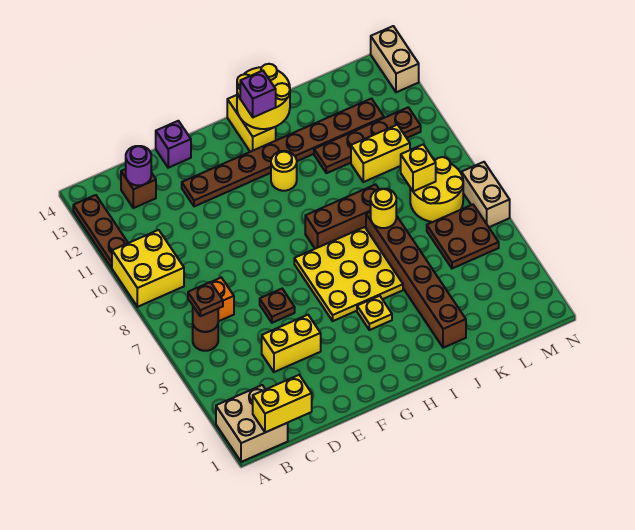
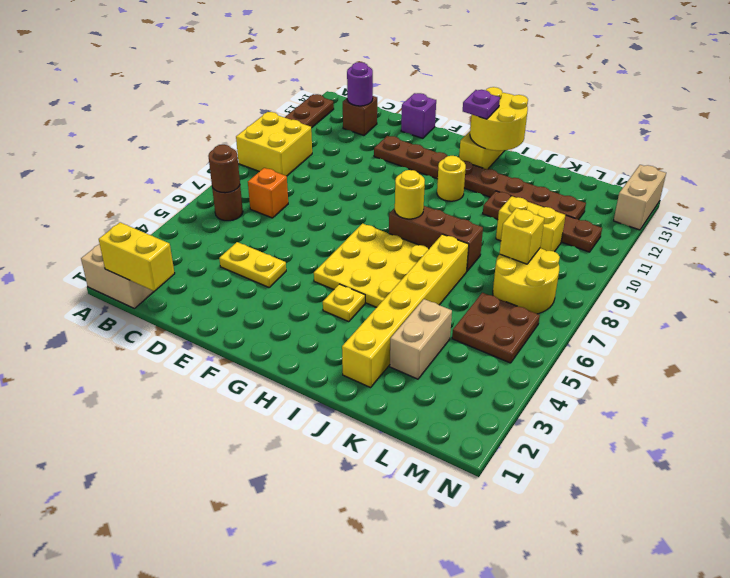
brown 1x1 plate [188,282,223,316] -> none
yellow 1x2 brick [262,315,321,372] -> yellow 1x2 plate [219,242,286,287]
brown 1x1 plate [260,289,295,323] -> none
purple 1x1 brick [240,71,276,117] -> purple 1x1 plate [463,90,500,119]
brown 1x6 brick [366,212,466,348] -> yellow 1x6 brick [342,234,469,388]
yellow 1x1 round brick [371,189,396,228] -> yellow 1x1 round brick moved to [395,170,425,219]
tan 1x2 brick [461,162,510,227] -> tan 1x2 brick moved to [390,299,452,379]

